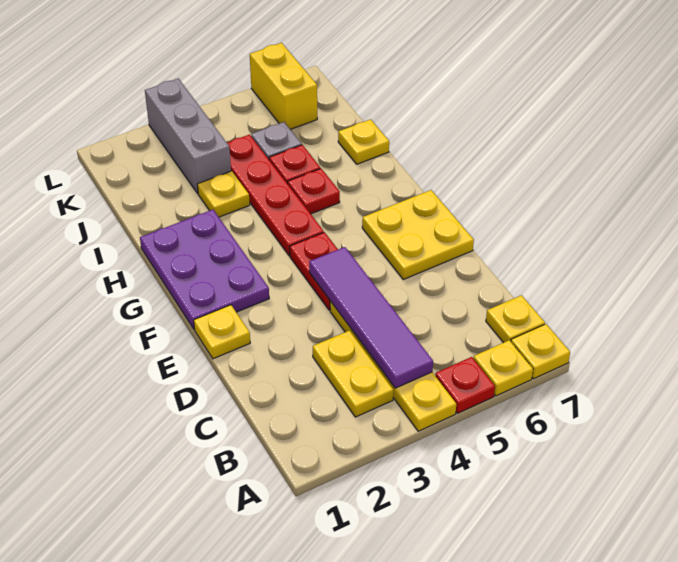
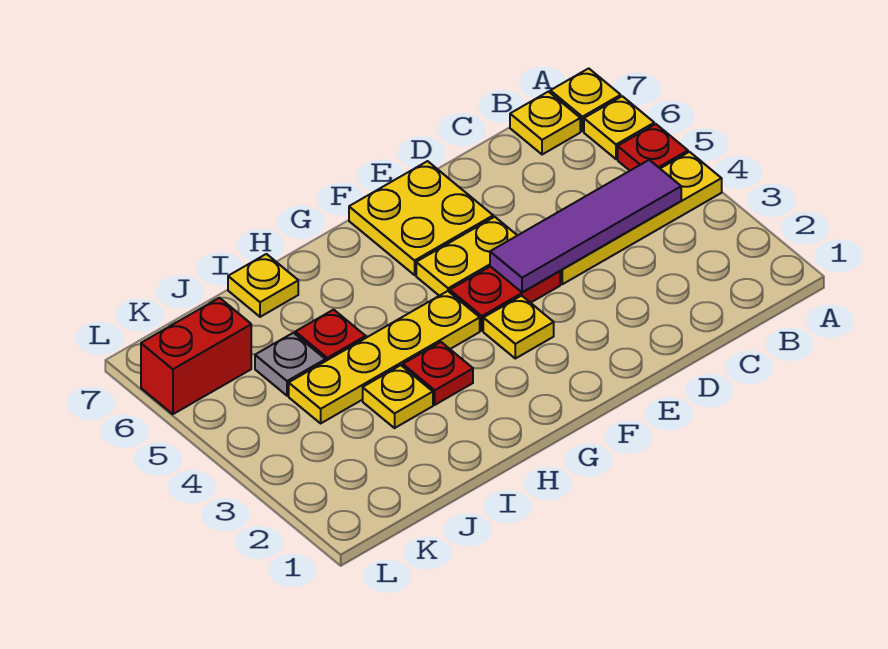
yellow 1x2 plate [313,331,393,417] -> yellow 1x2 plate moved to [416,217,517,296]
yellow 1x1 plate [194,305,250,359] -> yellow 1x1 plate moved to [483,296,554,358]
purple 2x3 plate [140,210,269,329] -> none
red 1x4 plate [227,135,324,256] -> yellow 1x4 plate [289,291,480,423]
red 1x1 plate [288,168,340,214] -> red 1x1 plate moved to [403,342,473,405]
grey 1x3 brick [145,78,231,193] -> none
yellow 1x2 brick [250,43,317,129] -> red 1x2 brick [141,298,251,414]

